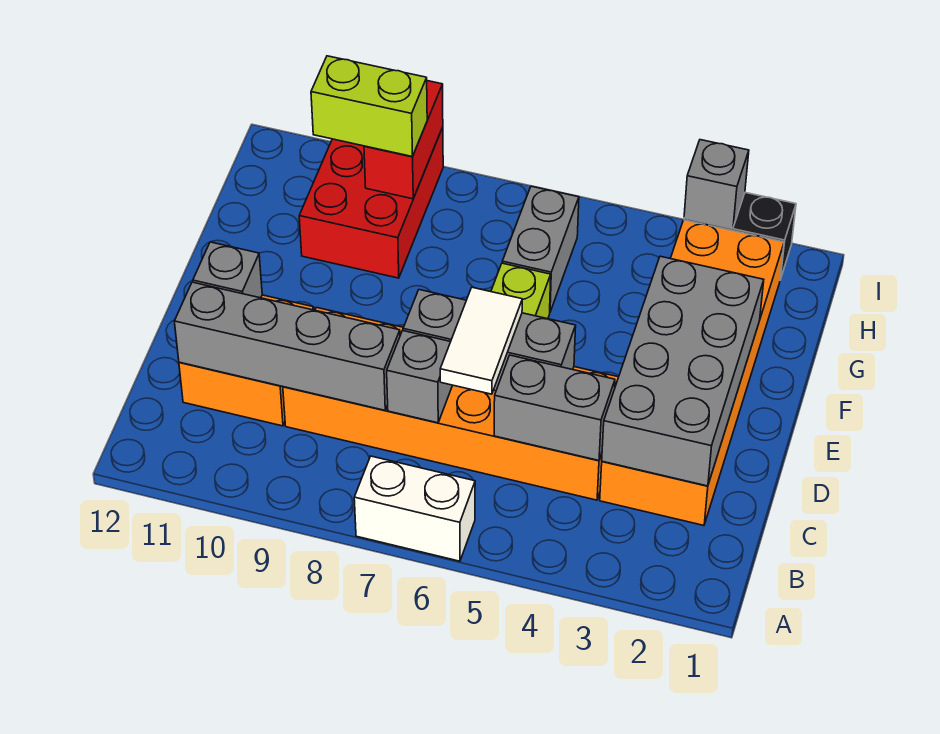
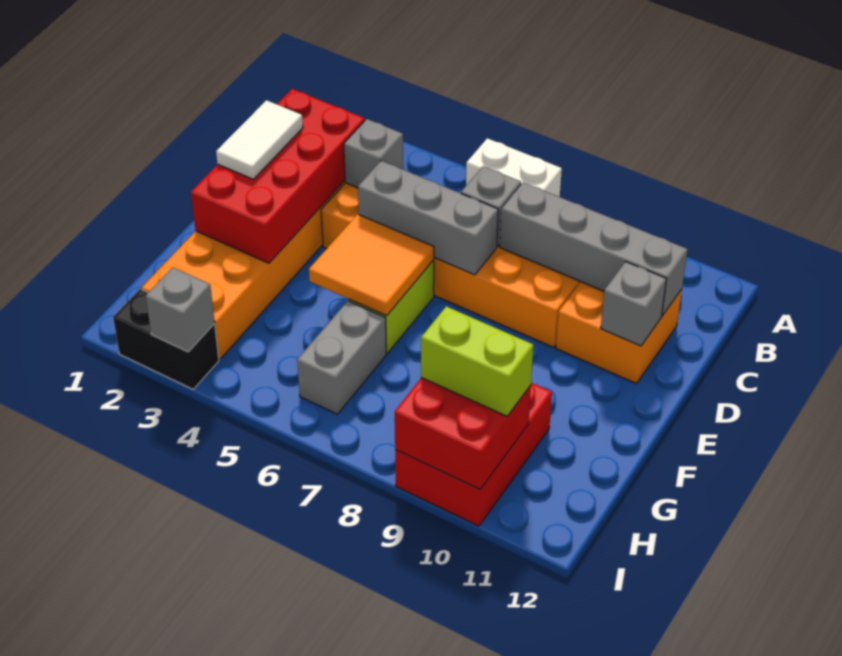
grey 2x4 brick [602,256,764,486] -> red 2x4 brick [191,89,365,263]
grey 1x2 brick [494,355,615,460] -> grey 1x1 brick [344,119,403,188]
white 1x2 tile [440,287,522,394] -> white 1x2 tile moved to [216,100,303,179]
none -> orange 2x2 tile [309,214,434,316]
red 1x2 brick [364,81,443,199] -> red 2x2 brick [395,378,531,489]

